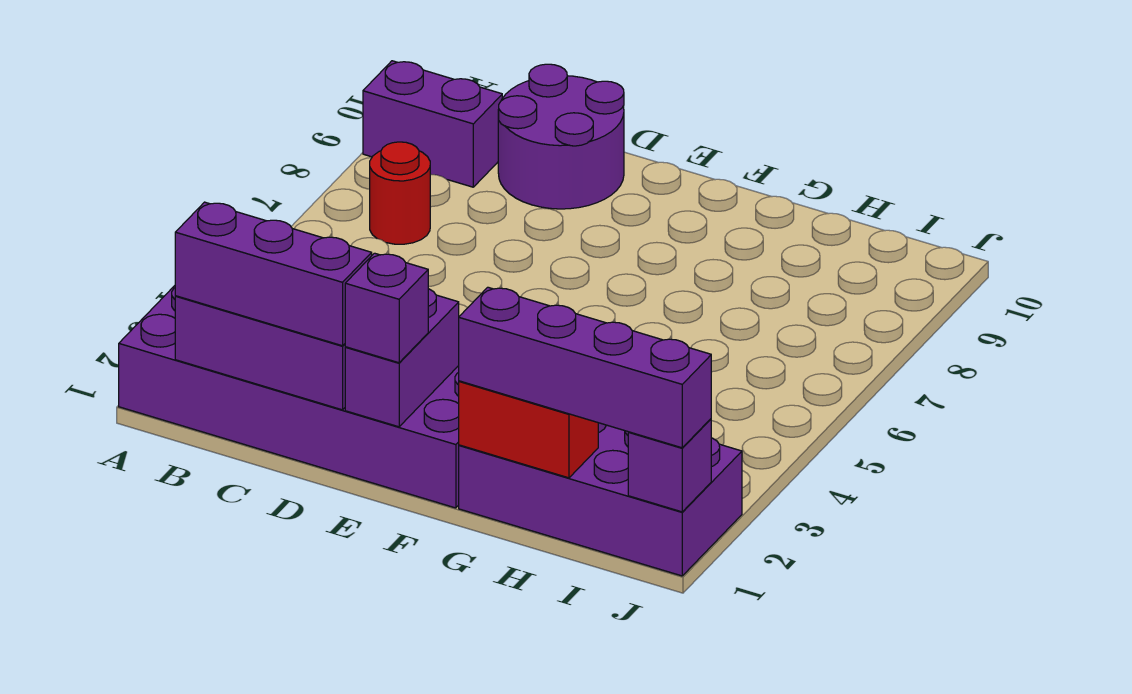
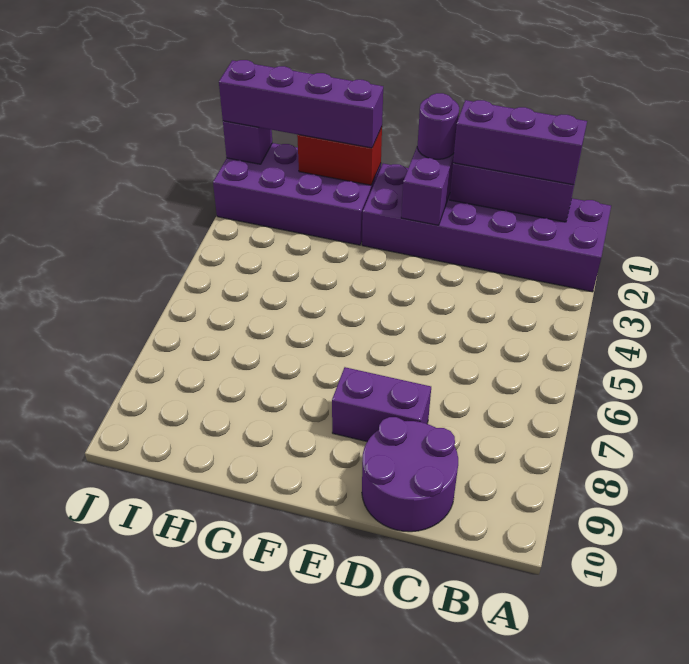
purple 1x2 brick [363,61,502,187] -> purple 1x2 brick moved to [332,367,431,441]
red 1x1 round brick [370,142,430,244] -> none
purple 1x1 brick [345,253,428,363] -> purple 1x1 round brick [417,93,459,159]

